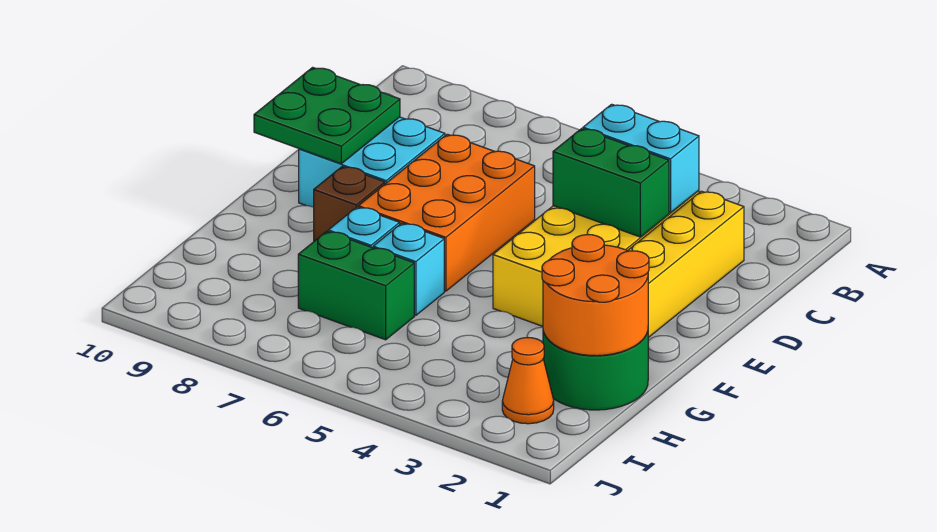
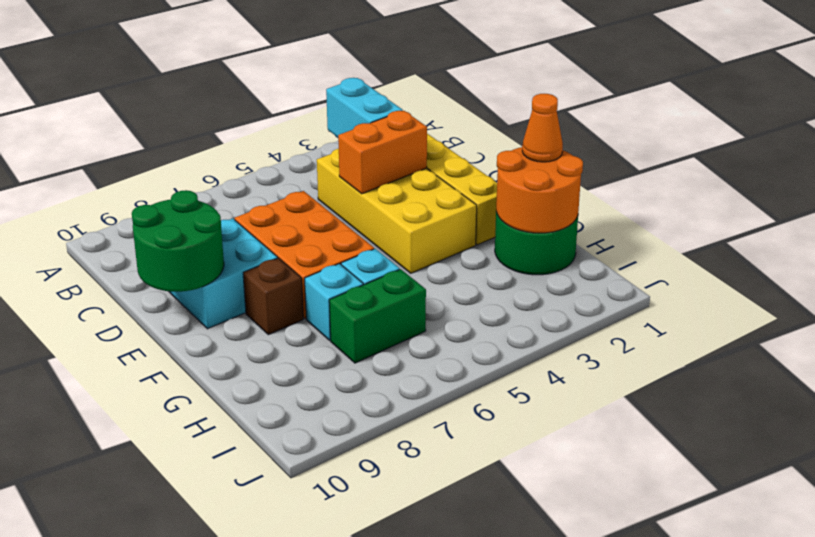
cyan 1x2 brick [583,104,699,213] -> cyan 1x2 brick turned to [326,78,403,137]
green 1x2 brick [553,129,669,237] -> orange 1x2 brick [338,111,427,194]
green 2x2 plate [254,67,400,164] -> green 2x2 round brick [132,190,224,292]
orange 1x1 cone [502,338,554,424] -> orange 1x1 cone moved to [522,94,563,162]

